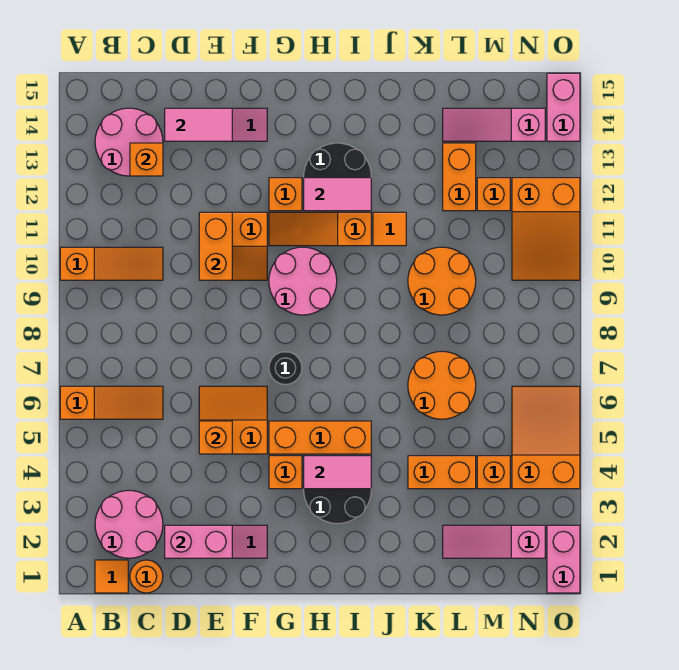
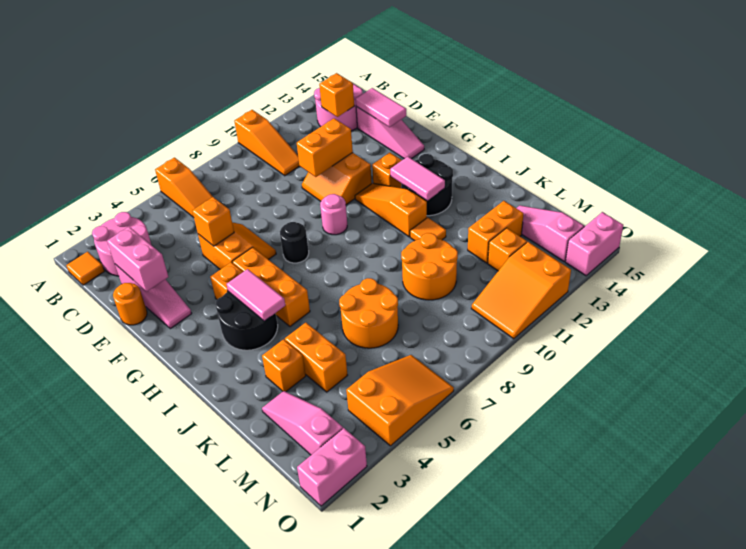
orange 1x1 round brick [130,560,163,593] -> orange 1x1 round brick moved to [113,283,147,325]
pink 2x2 round brick [269,247,337,315] -> pink 1x1 round brick [320,194,347,235]
orange 1x1 brick [477,456,510,489] -> orange 1x1 brick moved to [262,339,306,392]

